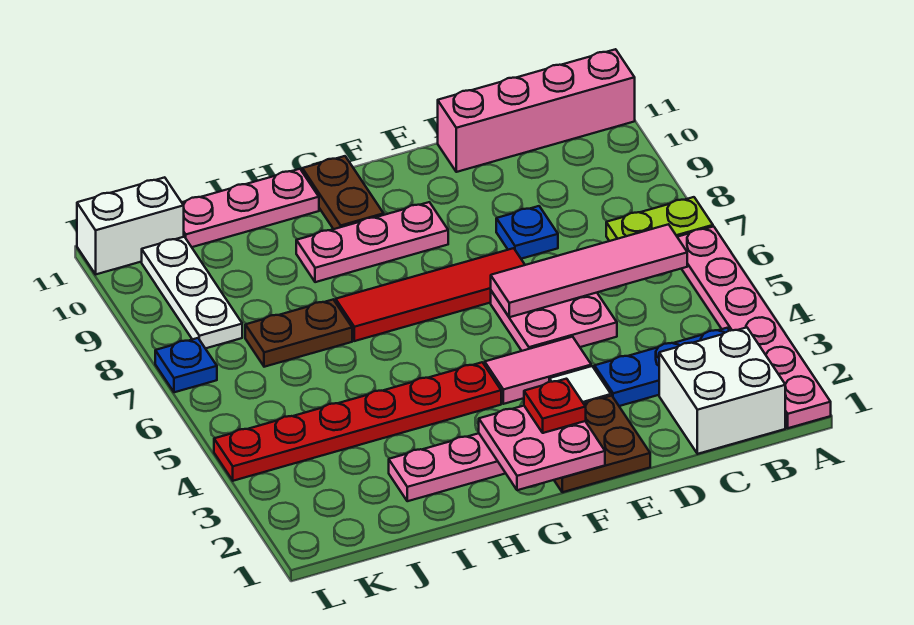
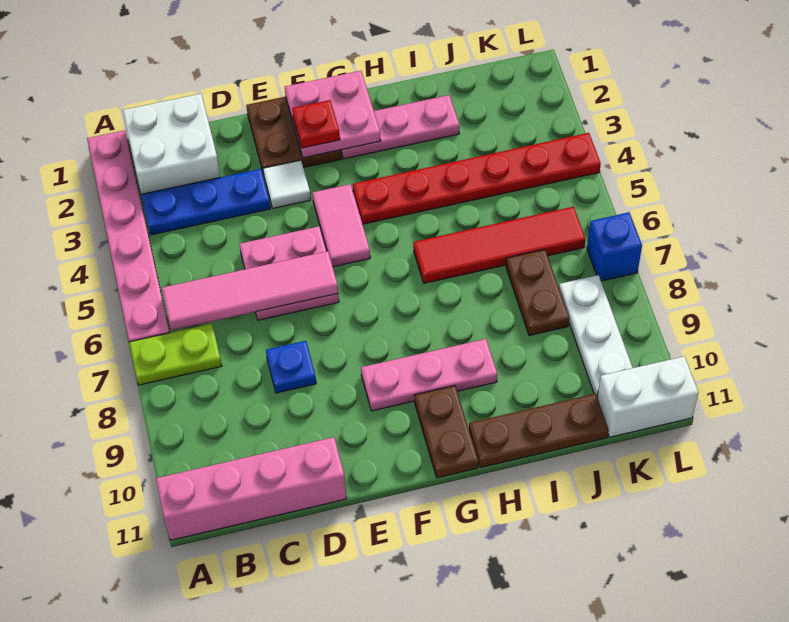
pink 1x2 tile [485,337,591,404] -> pink 1x2 tile turned to [312,184,370,267]
red 1x4 tile [336,248,525,341] -> red 1x4 tile moved to [413,207,585,283]
pink 1x3 plate [182,169,319,247] -> brown 1x3 plate [469,394,609,468]
brown 1x2 plate [245,300,352,367] -> brown 1x2 plate turned to [506,250,569,336]
blue 1x1 plate [155,338,217,392] -> blue 1x1 brick [587,212,642,281]

